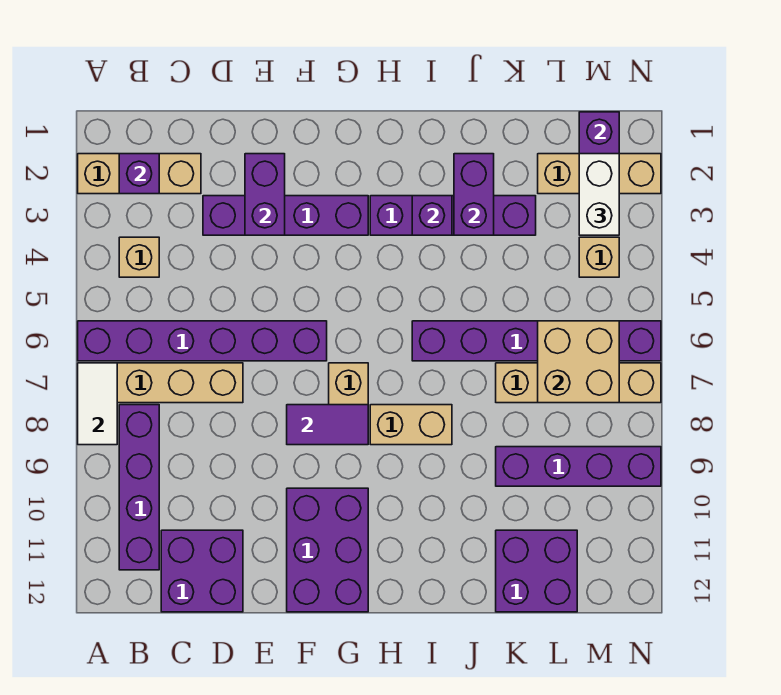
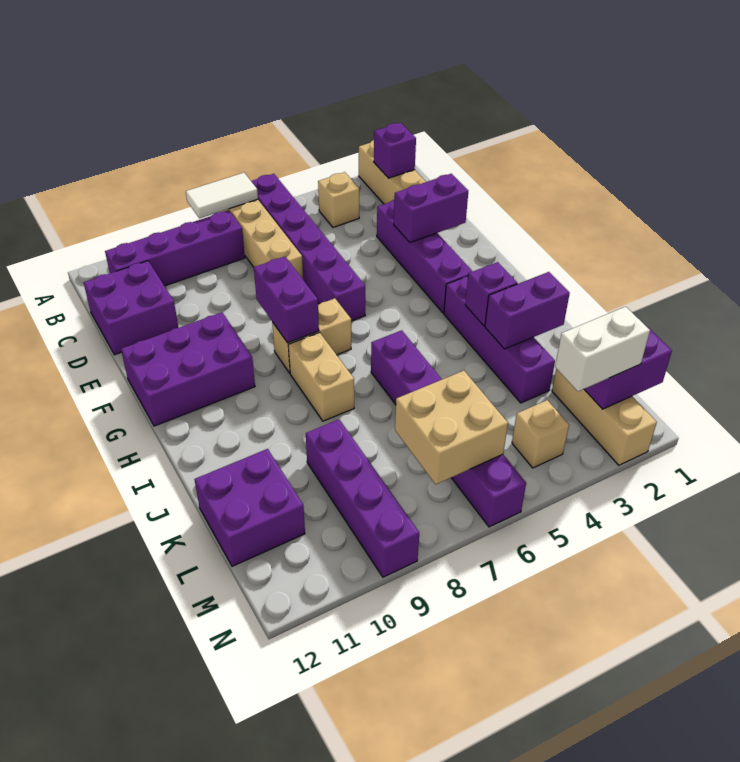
purple 1x2 tile [287,405,368,445] -> purple 1x2 brick [254,257,319,343]
tan 1x4 brick [496,363,661,403] -> none

